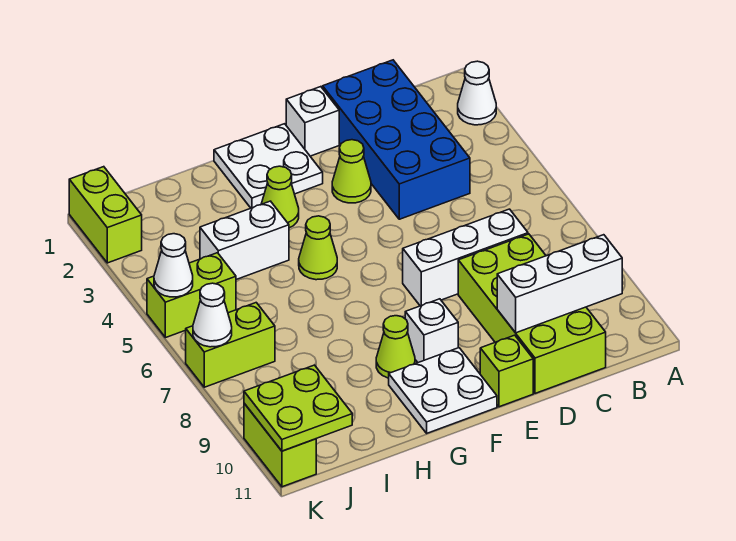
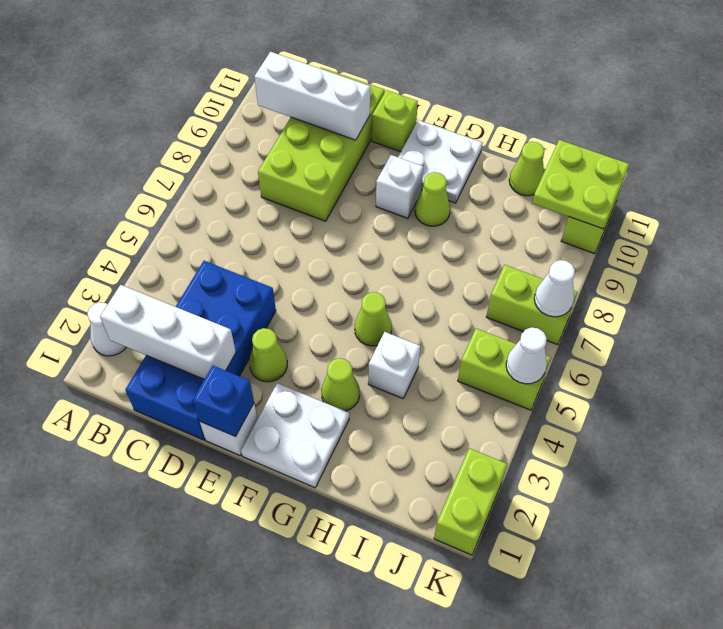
white 1x3 brick [403,209,528,306] -> white 1x3 brick moved to [100,285,236,379]
none -> blue 1x1 brick [193,365,254,437]
white 1x2 brick [200,201,289,280] -> white 1x1 brick [368,332,420,398]
none -> lime 1x1 cone [509,142,544,196]

